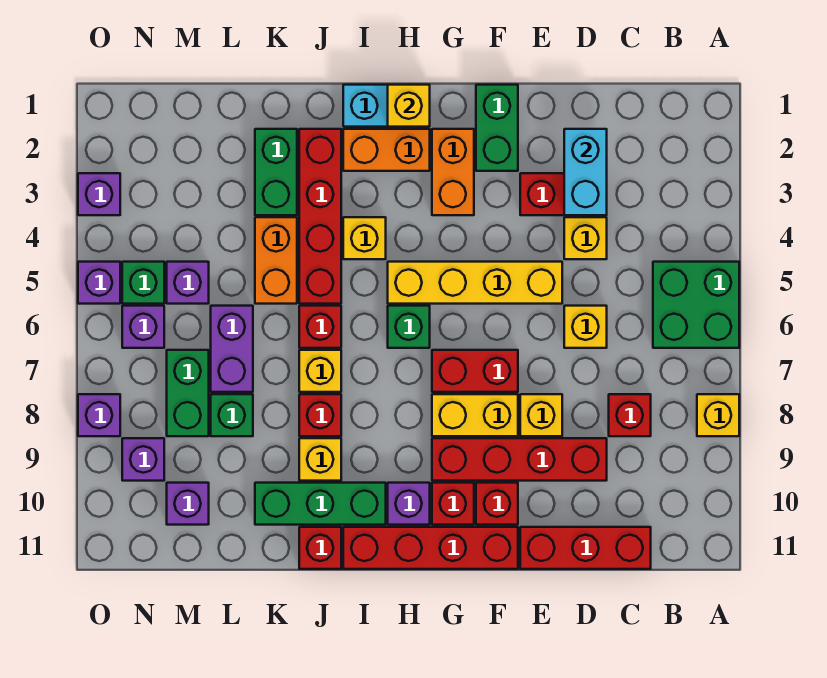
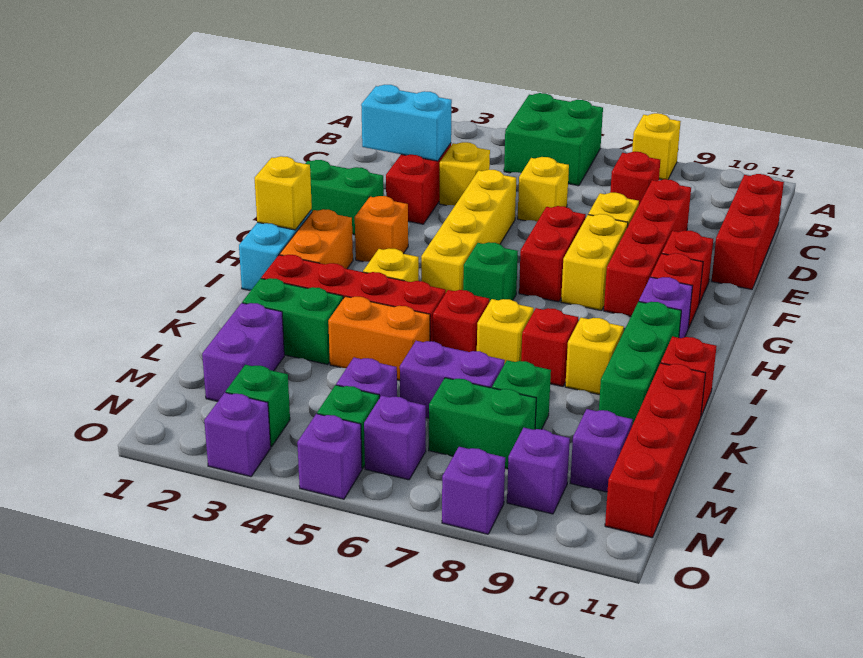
red 1x4 brick [343,527,518,569] -> red 1x4 brick moved to [605,363,705,538]
orange 1x2 brick [432,129,474,215] -> orange 1x1 brick [355,196,408,262]
none -> purple 1x2 brick [202,303,284,401]
none -> green 1x1 brick [226,365,290,447]

